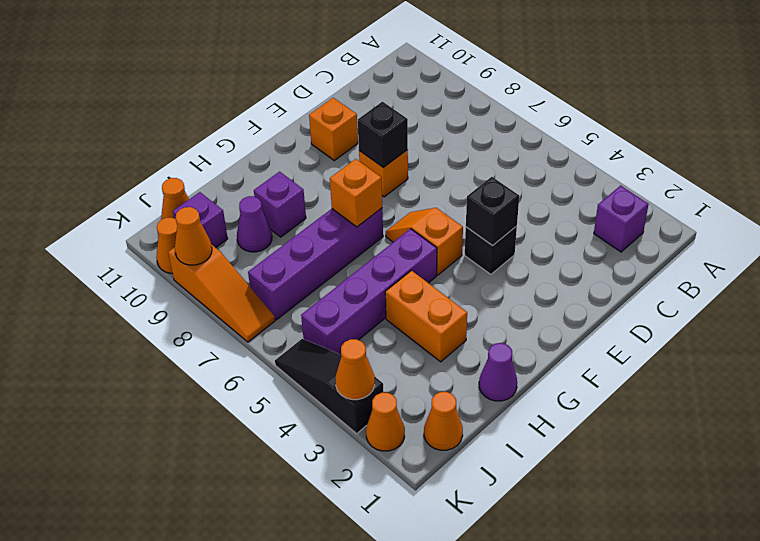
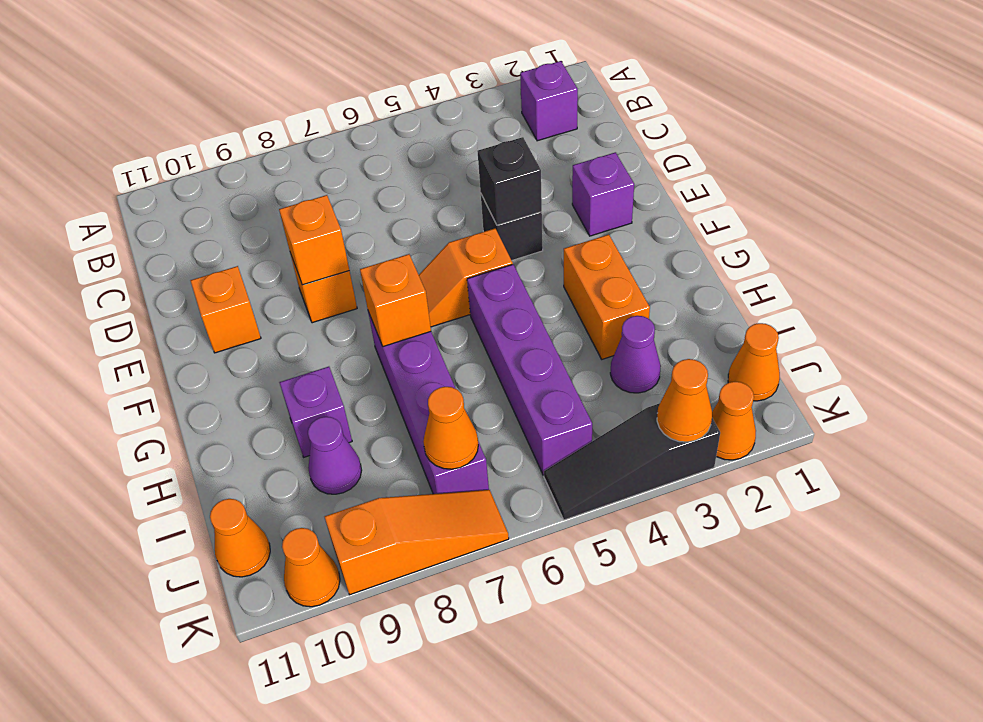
black 1x1 brick [358,102,408,168] -> orange 1x1 brick [279,195,349,285]
purple 1x1 cone [479,343,517,401] -> purple 1x1 cone moved to [610,316,661,393]
orange 1x2 brick [385,271,467,362] -> orange 1x2 brick turned to [564,235,650,359]
purple 1x1 brick [173,192,228,248] -> purple 1x1 brick moved to [572,152,634,236]
orange 1x1 cone [175,207,212,265] -> orange 1x1 cone moved to [423,387,478,469]

